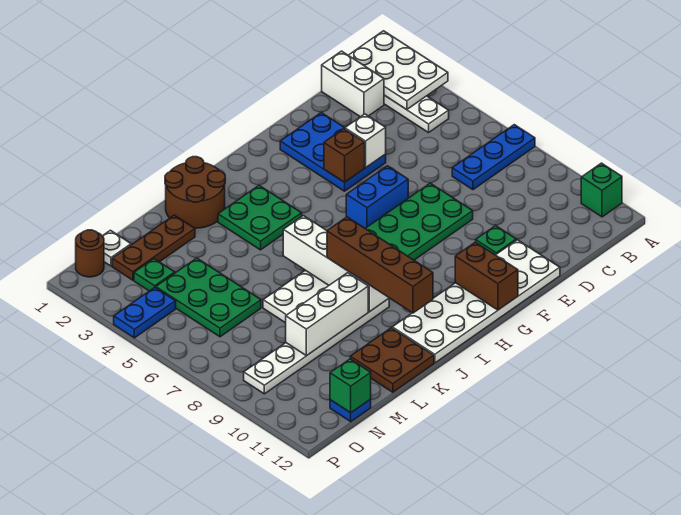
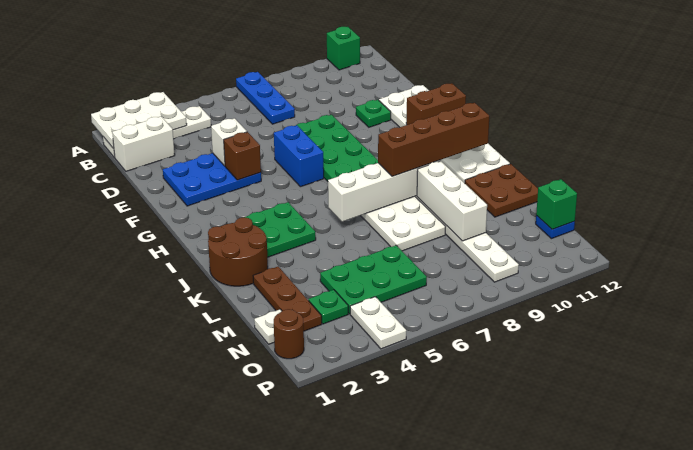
blue 1x2 plate [114,287,176,338] -> white 1x2 plate [350,297,406,349]

